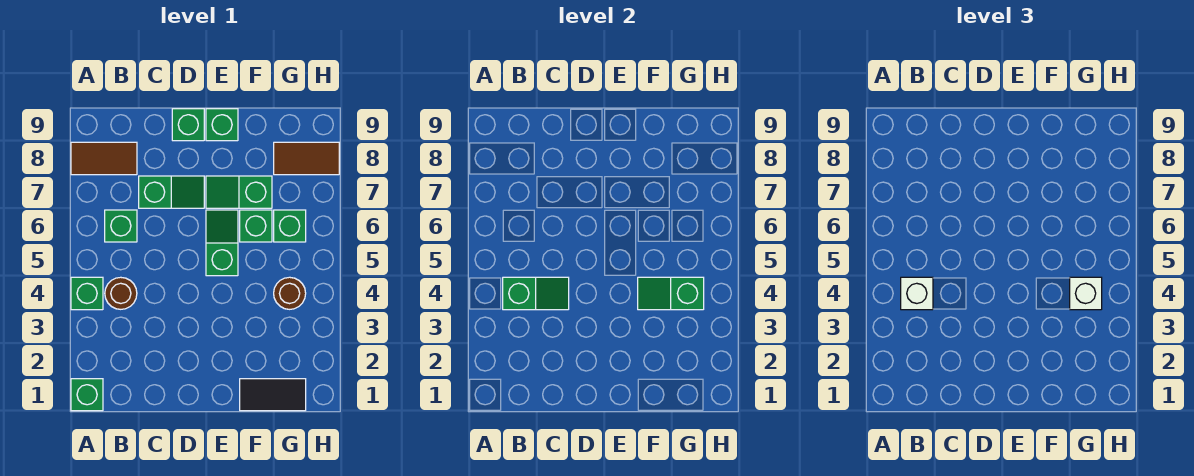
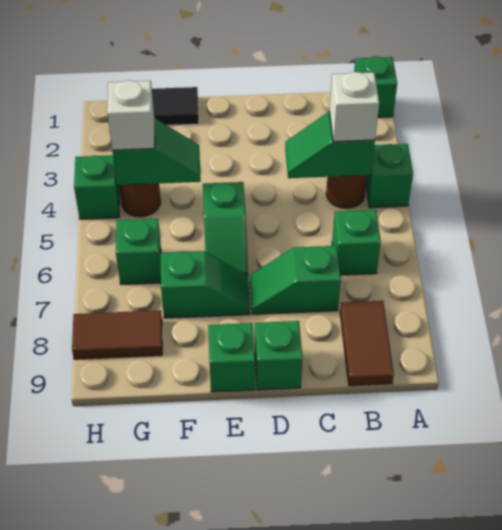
brown 1x2 tile [71,142,137,175] -> brown 1x2 tile turned to [340,301,394,386]
green 1x1 brick [240,210,272,242] -> green 1x1 brick moved to [74,155,120,219]

